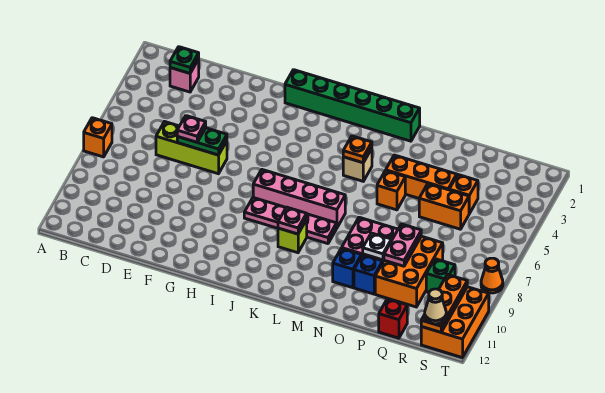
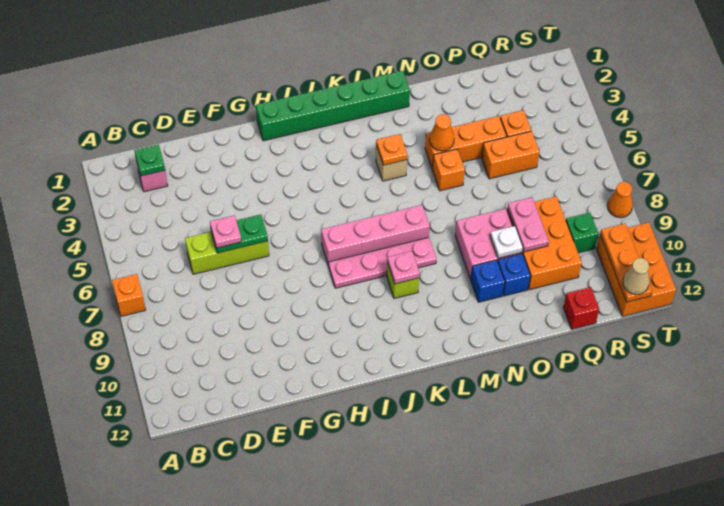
none -> orange 1x1 cone [429,114,454,151]

